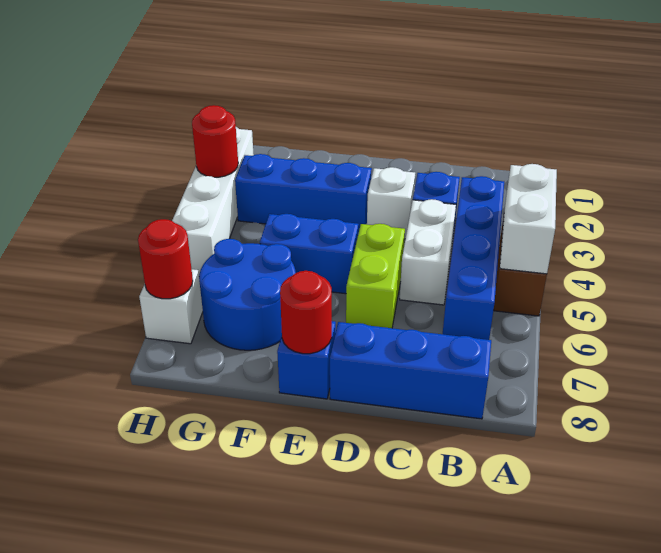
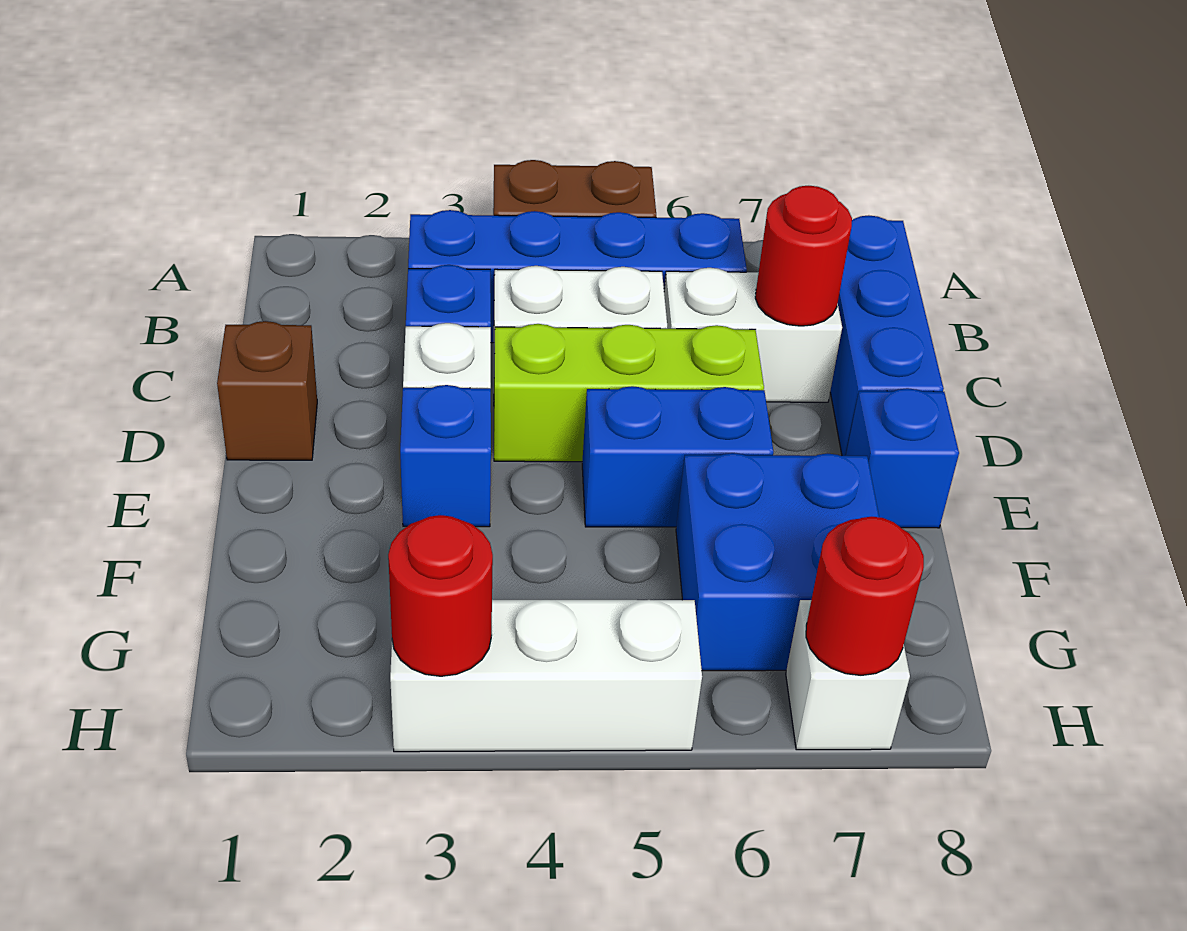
white 1x2 brick [500,164,557,274] -> white 1x2 brick moved to [664,268,842,402]
none -> brown 1x1 brick [217,321,317,460]
lime 1x2 brick [346,224,405,328] -> lime 1x3 brick [494,324,764,462]
blue 1x3 brick [235,154,372,233] -> blue 1x1 brick [400,385,491,527]
blue 1x2 brick [260,214,359,294] -> blue 1x2 brick turned to [582,386,774,527]
red 1x1 round brick [280,271,332,354] -> red 1x1 round brick moved to [755,186,852,326]
blue 2x2 round brick [199,239,296,350] -> blue 2x2 brick [676,453,879,671]
white 1x4 brick [172,127,254,274] -> white 1x3 brick [390,600,702,752]

